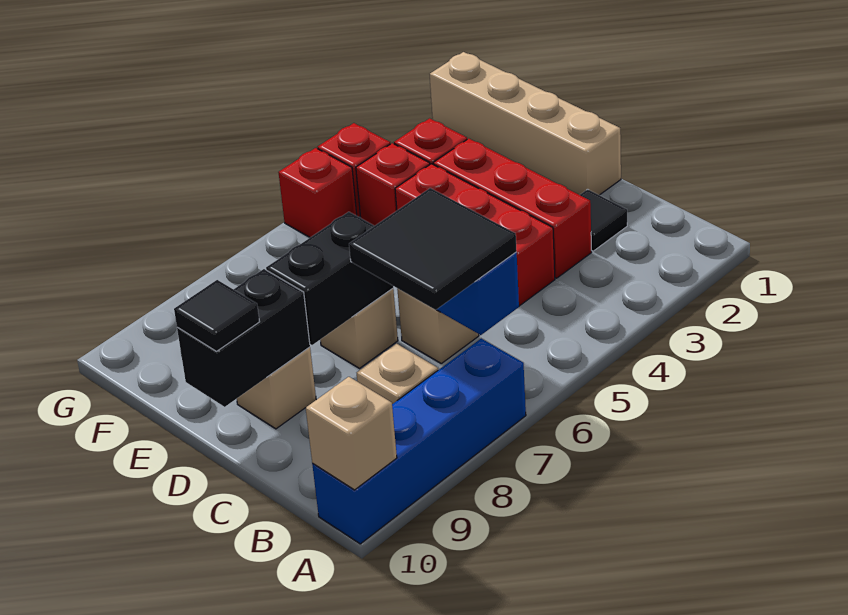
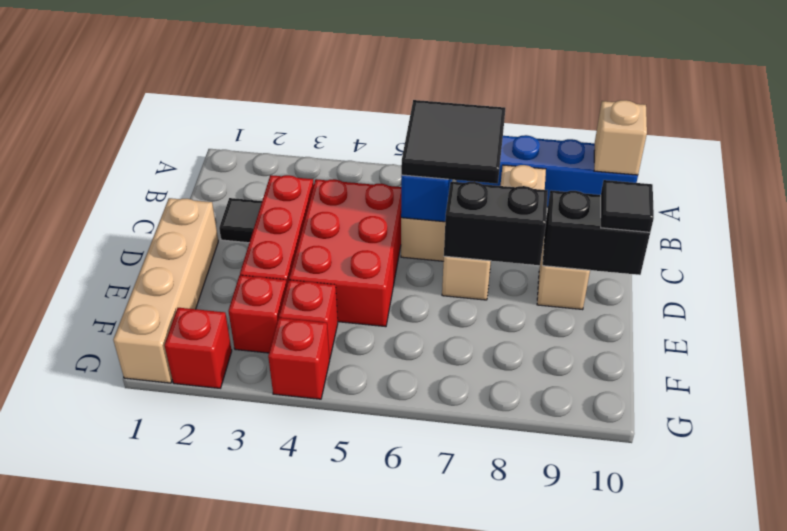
red 1x3 brick [395,164,555,306] -> red 2x3 brick [289,179,401,327]
red 1x1 brick [278,148,357,237] -> red 1x1 brick moved to [165,308,232,388]

